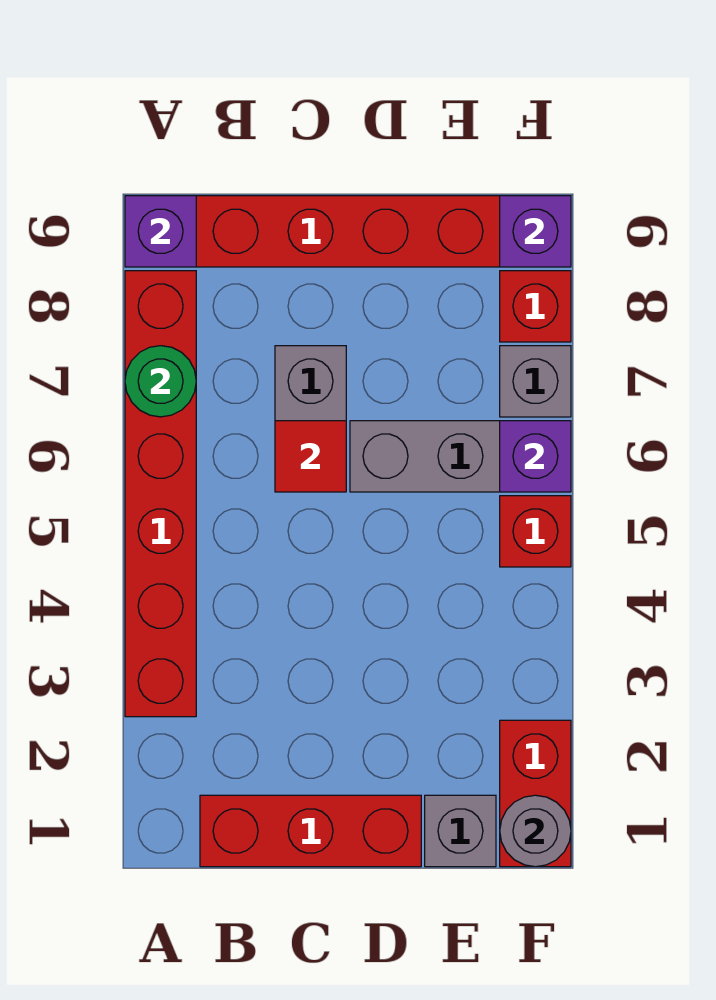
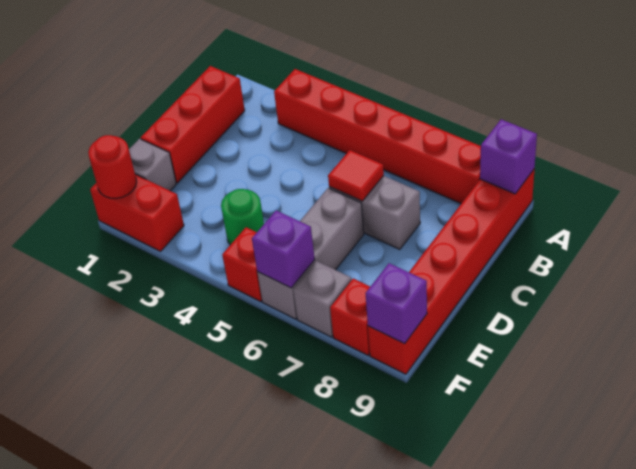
green 1x1 round brick [125,346,196,417] -> green 1x1 round brick moved to [221,189,264,245]
grey 1x1 round brick [500,795,571,867] -> red 1x1 round brick [88,135,137,198]

